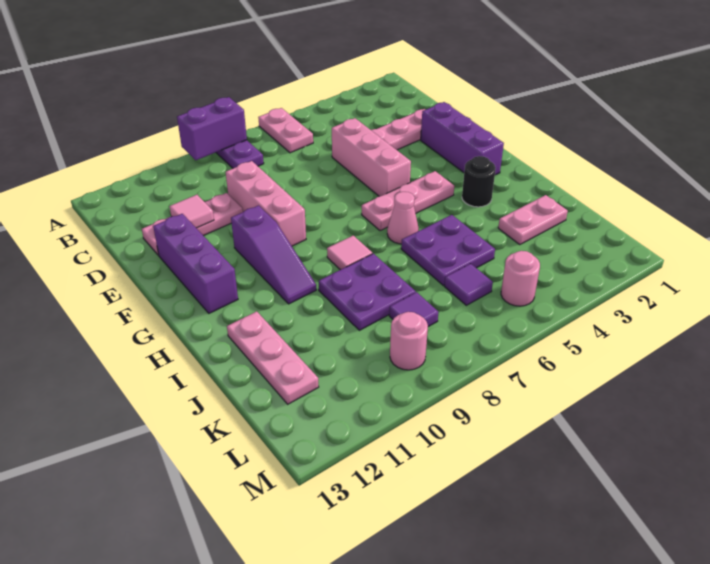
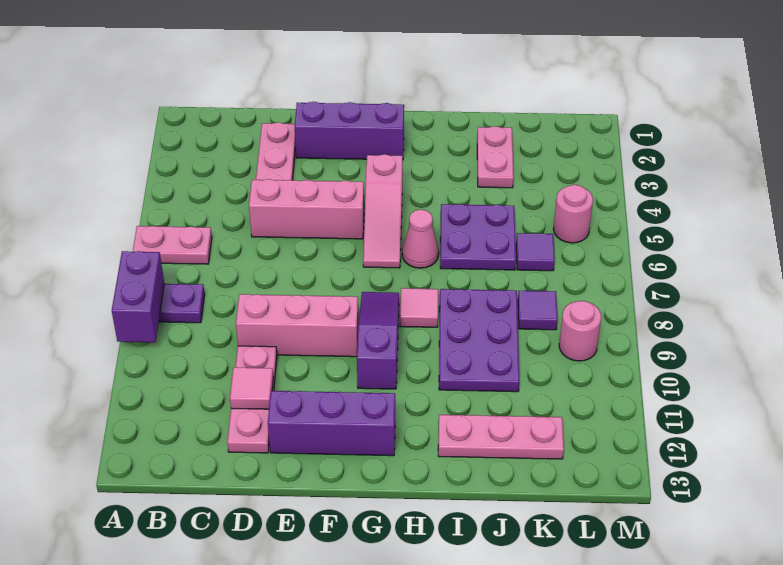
purple 1x3 slope [231,205,316,304] -> purple 1x3 slope turned to [357,292,399,389]
pink 1x3 plate [362,171,454,231] -> pink 1x3 slope [363,154,403,268]
black 1x1 round brick [462,156,496,207] -> none
purple 2x2 plate [318,254,416,330] -> purple 2x3 plate [439,289,520,392]

